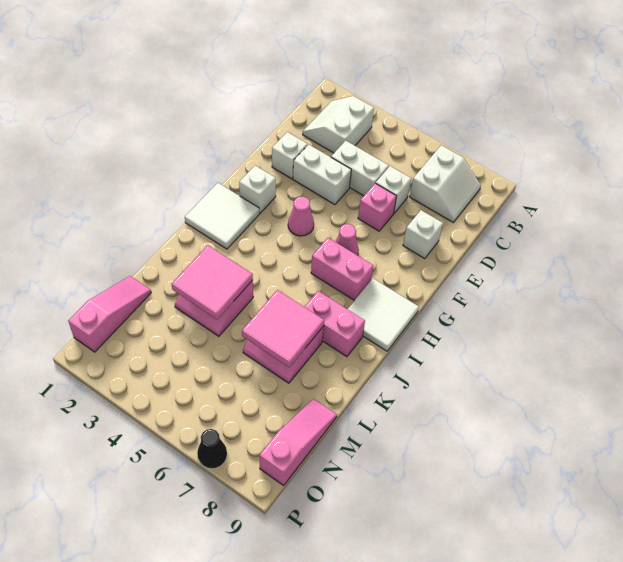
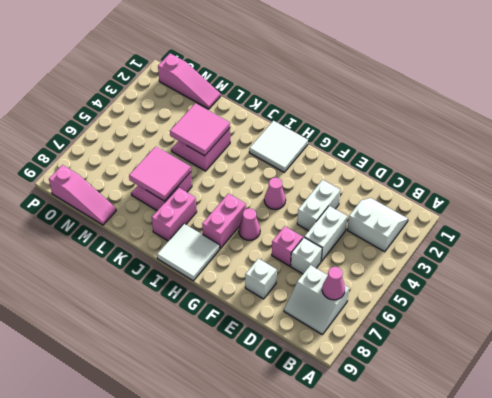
none -> pink 1x1 cone [322,267,345,300]
white 1x1 brick [272,132,308,179] -> none
white 1x1 brick [239,166,276,213] -> none
black 1x1 cone [197,429,227,469] -> none

